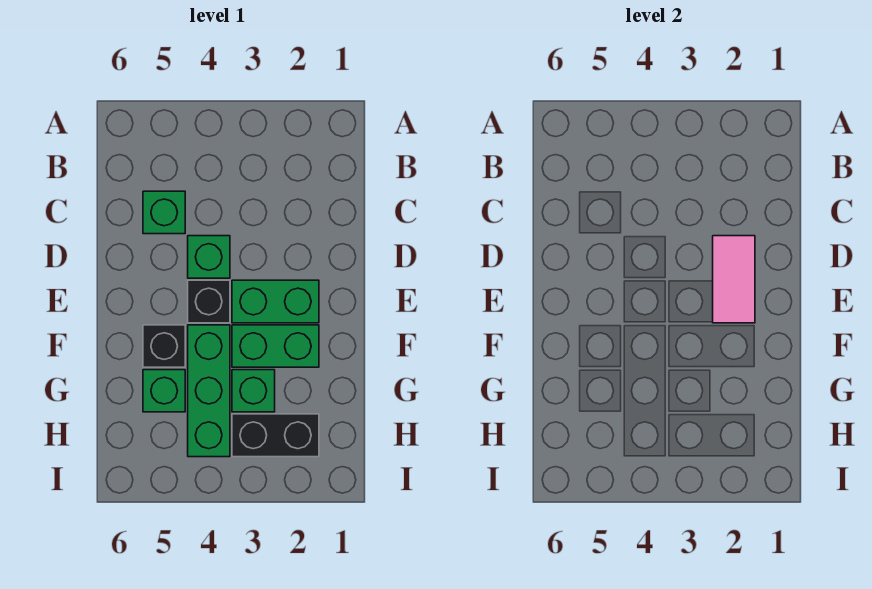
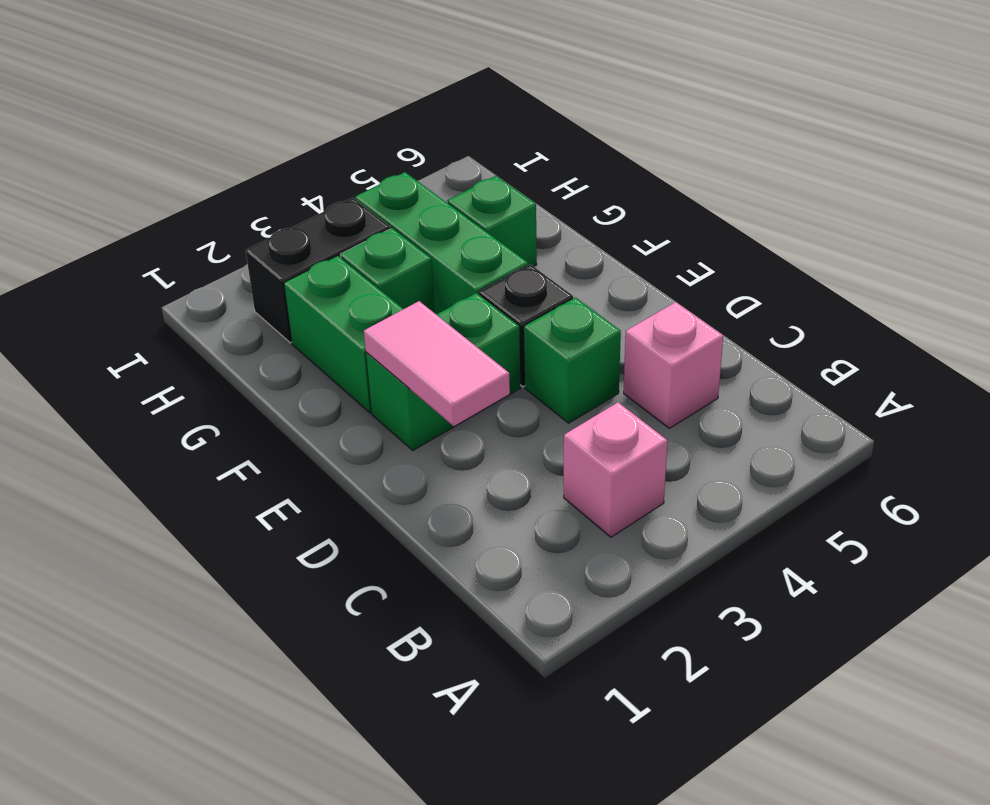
none -> pink 1x1 brick [564,402,667,537]
green 1x1 brick [143,191,185,234] -> pink 1x1 brick [624,302,723,428]
green 1x2 brick [232,325,319,367] -> green 1x2 brick turned to [284,256,403,413]
black 1x1 brick [143,325,185,367] -> none

